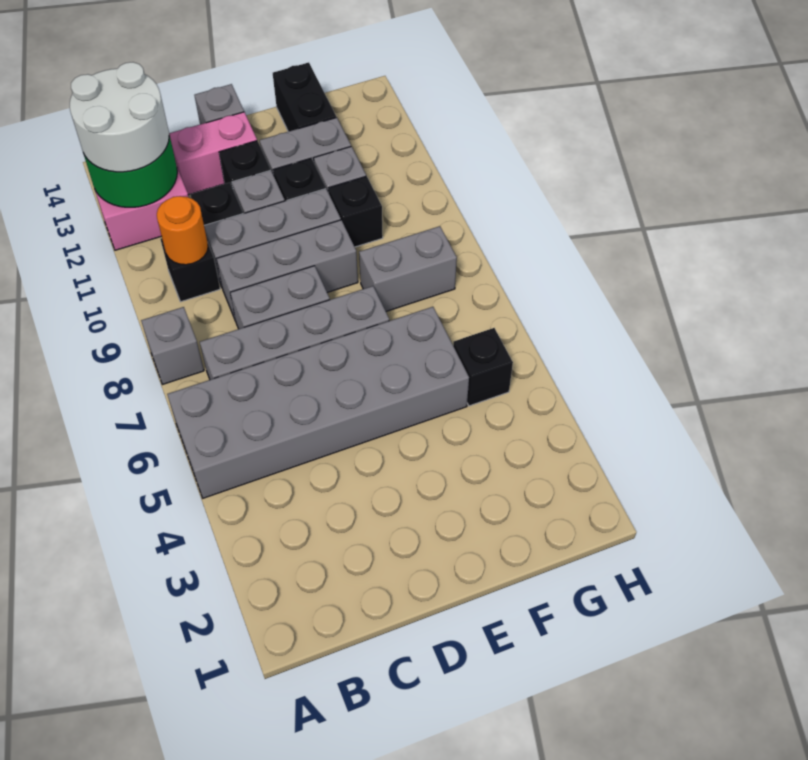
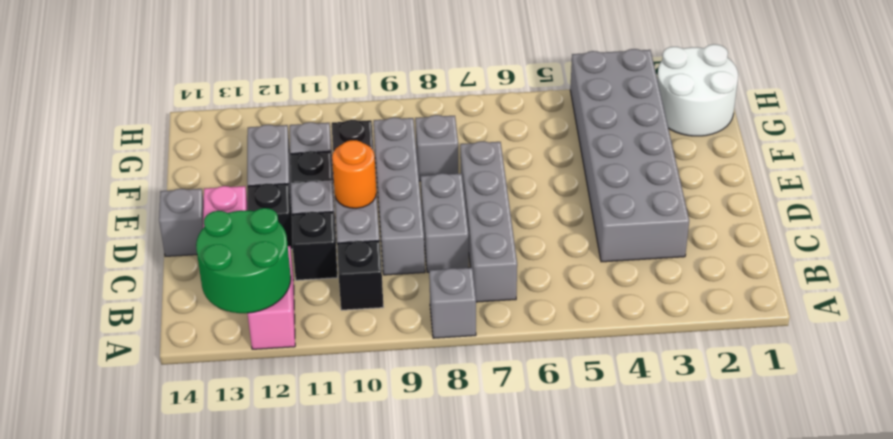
grey 2x6 brick [167,307,469,498] -> grey 2x6 brick moved to [570,49,689,262]
white 2x2 round brick [70,62,169,172] -> white 2x2 round brick moved to [657,44,738,136]
orange 1x1 round brick [157,196,208,265] -> orange 1x1 round brick moved to [332,140,376,208]
grey 1x3 brick [217,220,358,321] -> grey 1x4 brick [374,117,425,275]
grey 1x2 brick [359,226,457,311] -> grey 1x1 brick [415,115,458,181]
black 1x2 brick [273,62,336,132] -> none
black 1x1 brick [453,328,513,406] -> none

